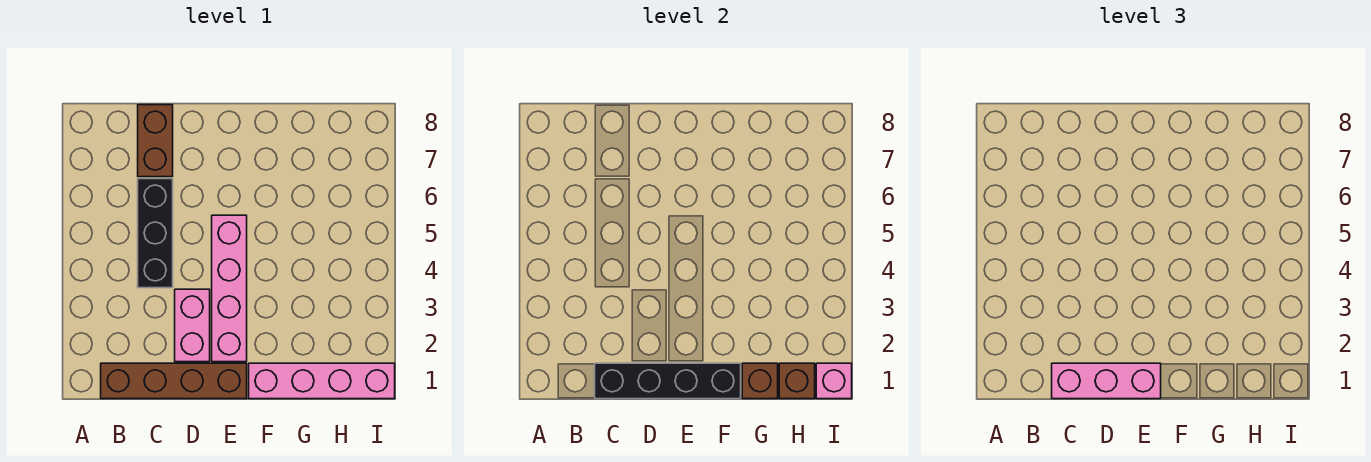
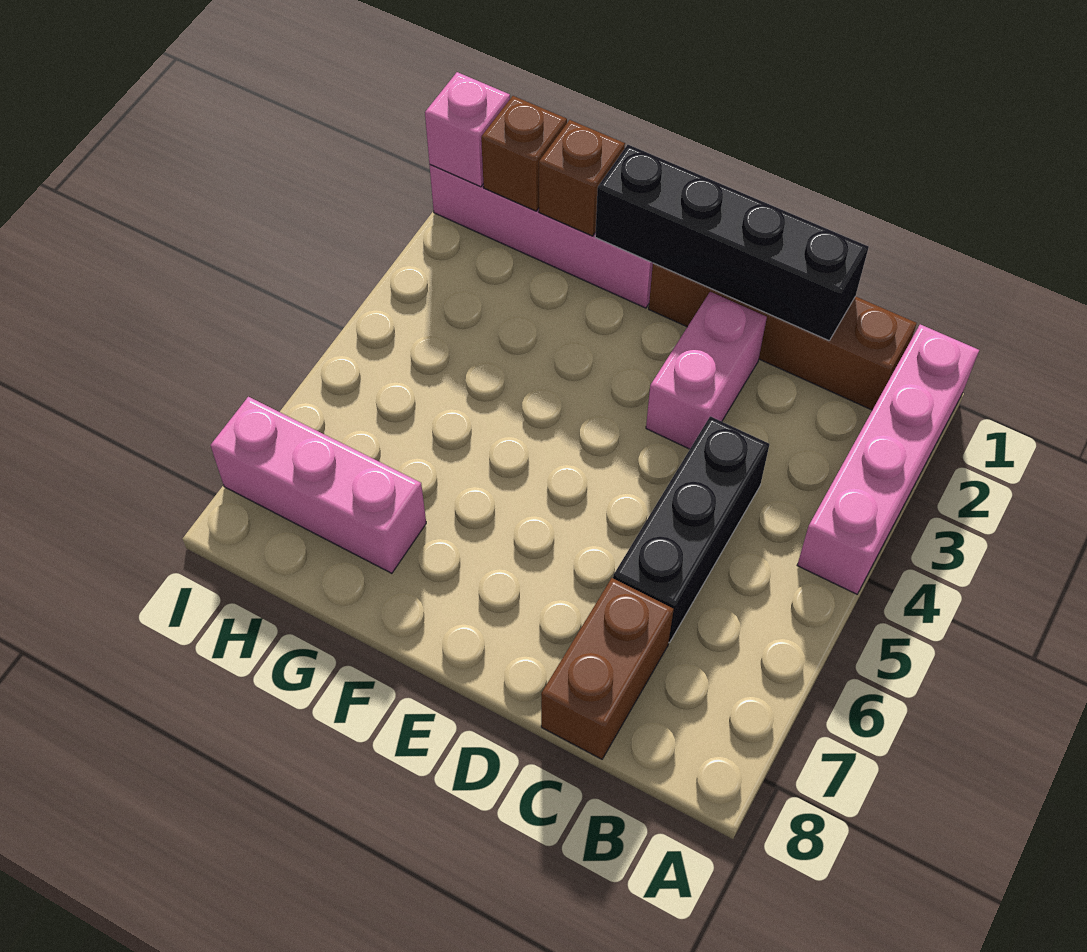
pink 1x3 brick [1052,363,1161,399] -> pink 1x3 brick moved to [211,397,426,573]
pink 1x4 brick [212,215,247,362] -> pink 1x4 brick moved to [797,324,979,594]

